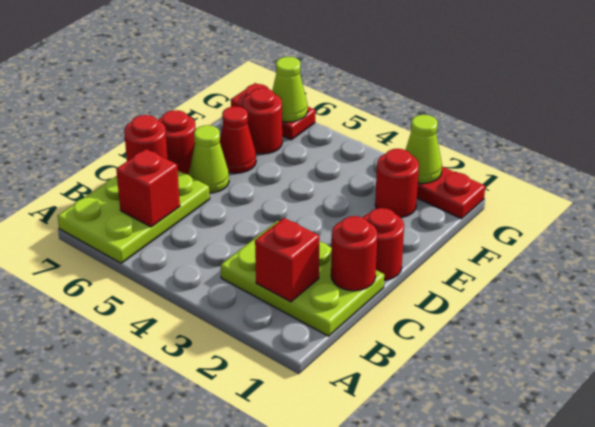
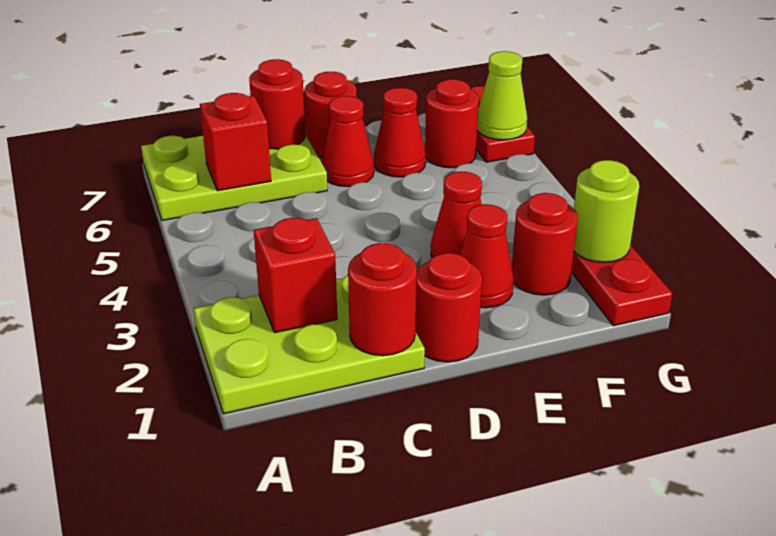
lime 2x3 plate [221,221,384,336] -> lime 2x3 plate turned to [194,275,425,414]
lime 1x1 cone [189,125,229,193] -> red 1x1 cone [321,96,374,187]
none -> red 1x1 cone [460,204,514,308]
none -> red 1x1 cone [431,172,482,258]
lime 1x1 cone [406,115,442,183] -> lime 1x1 round brick [574,160,639,262]

